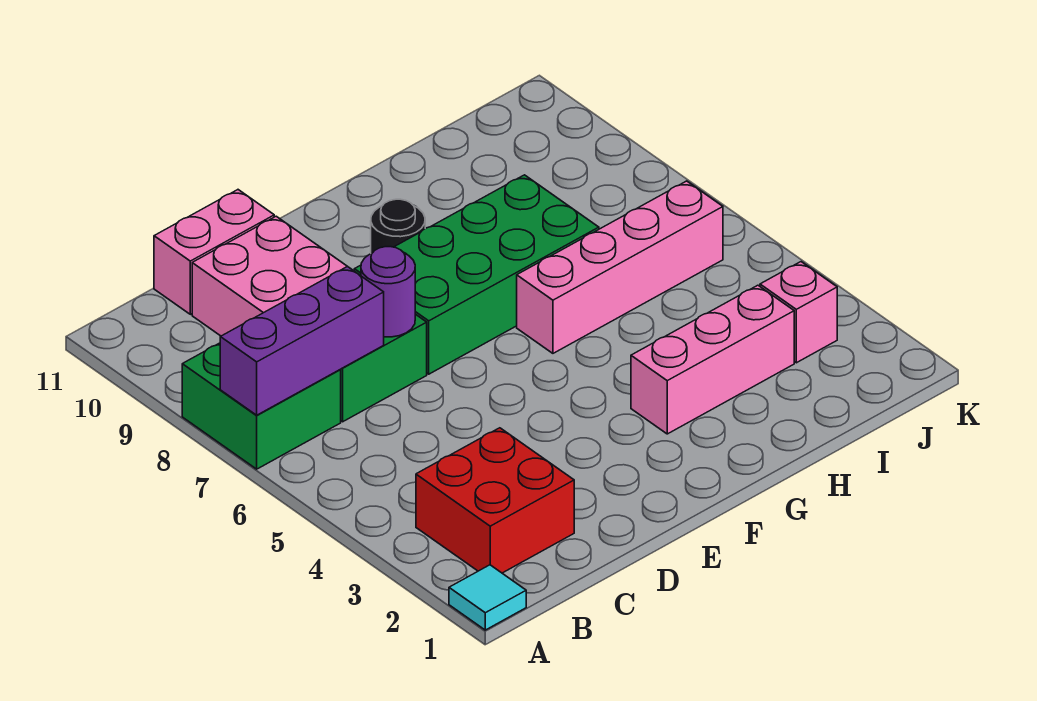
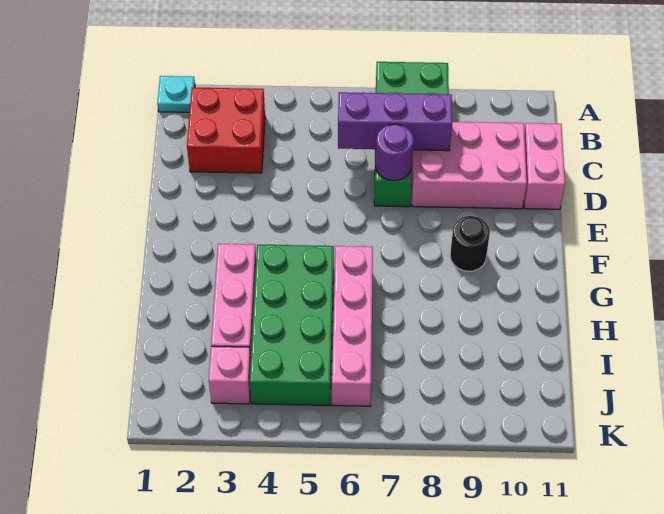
cyan 1x1 tile [449,565,526,630] -> cyan 1x1 plate [157,76,195,112]
purple 1x3 brick [220,266,384,415] -> purple 1x3 brick turned to [338,92,452,151]
green 2x4 brick [354,175,599,374] -> green 2x4 brick moved to [250,245,334,406]

